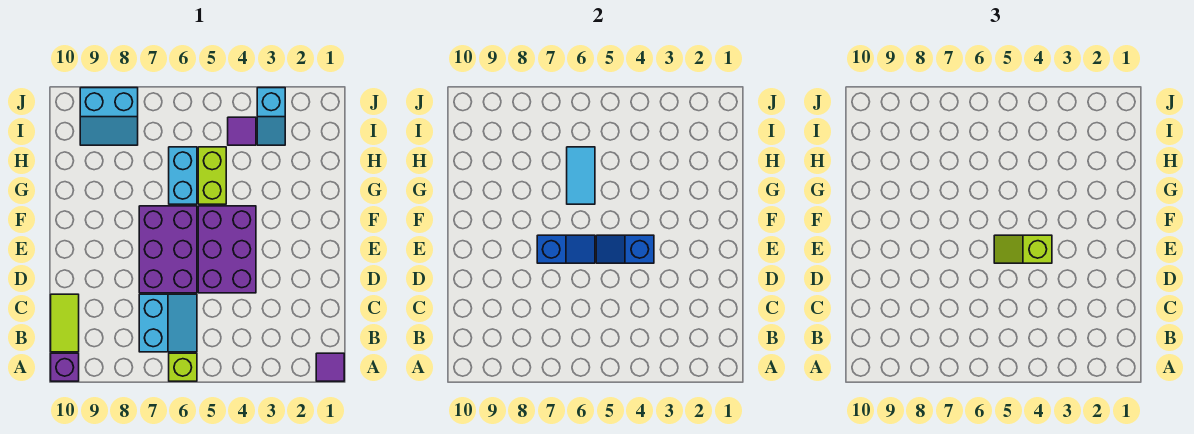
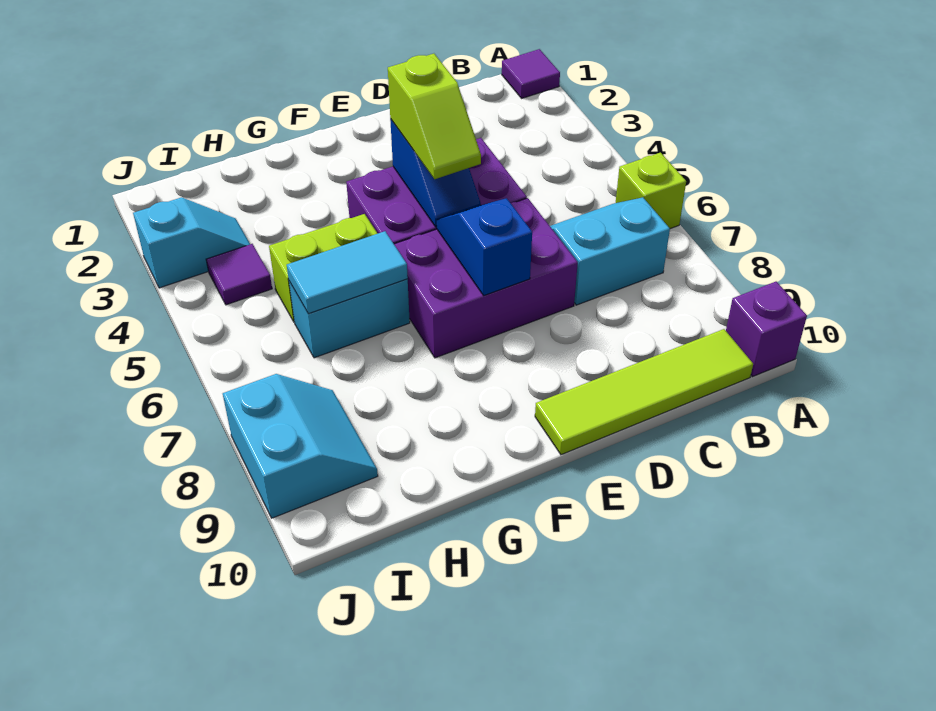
lime 1x2 tile [51,294,79,352] -> lime 1x4 tile [535,329,753,455]

